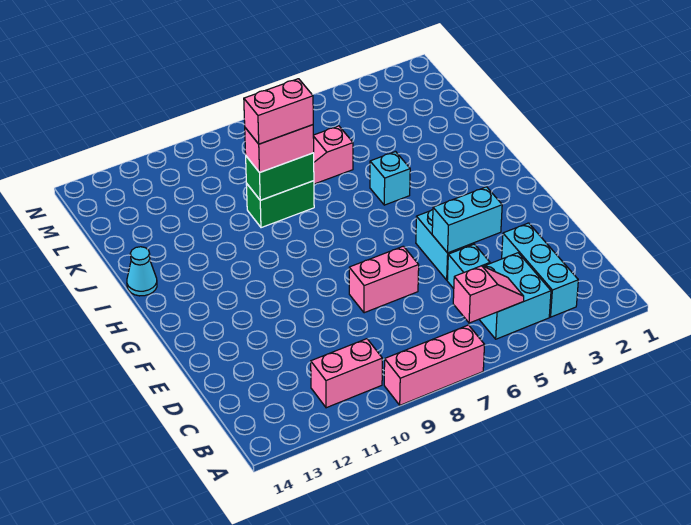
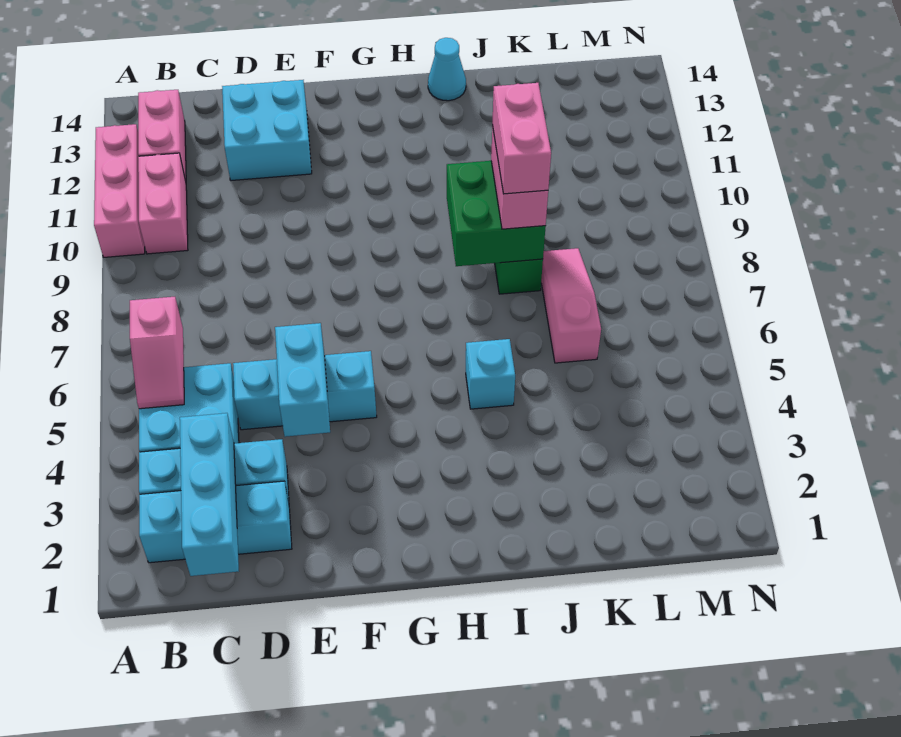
pink 1x3 brick [384,325,485,405] -> pink 1x3 brick moved to [94,124,145,257]
none -> cyan 1x3 brick [139,481,292,563]
none -> cyan 1x3 brick [180,413,239,576]
none -> cyan 2x2 brick [222,80,312,181]
pink 1x2 brick [349,246,419,313] -> pink 1x2 brick moved to [138,90,186,181]
green 1x2 brick [246,153,314,200] -> green 2x2 brick [447,161,546,266]

